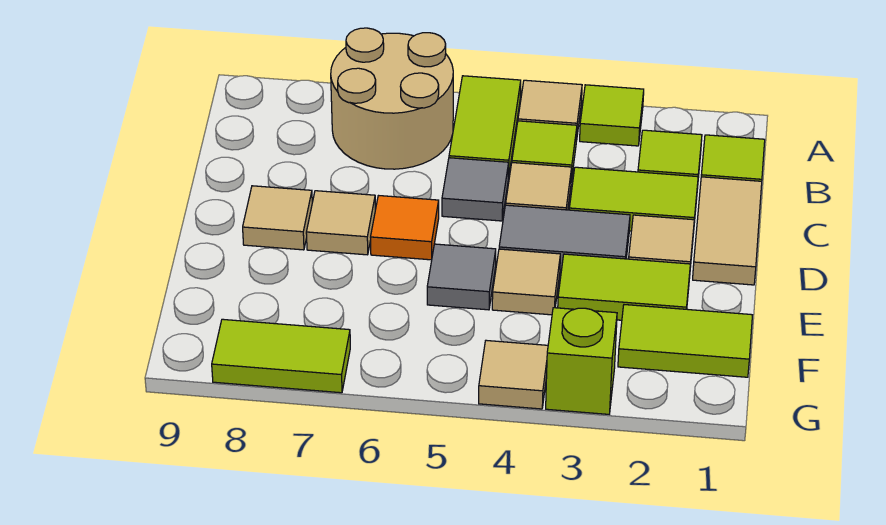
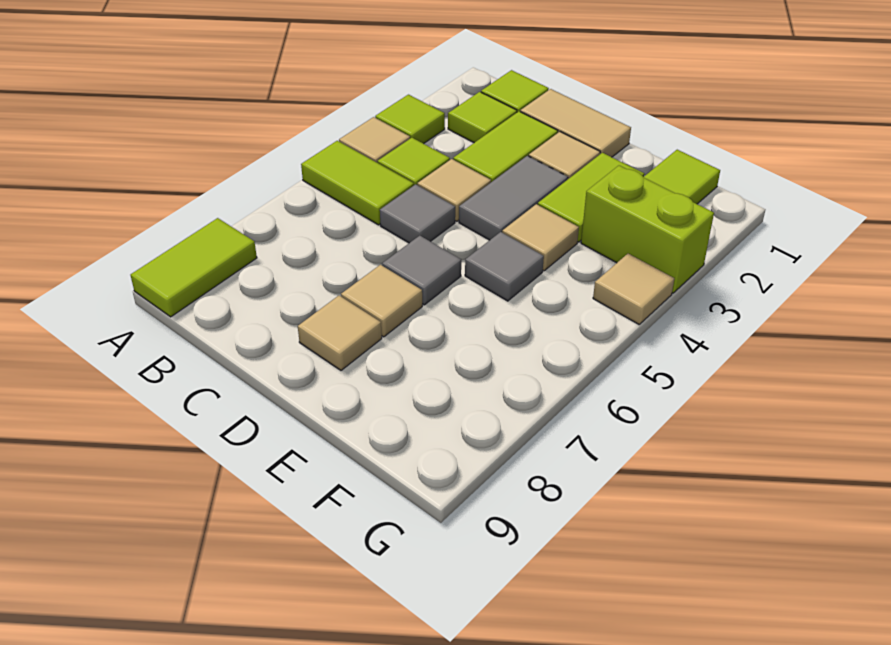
tan 2x2 round brick [331,28,453,169] -> none
orange 1x1 tile [371,196,439,260] -> grey 1x1 tile [382,236,461,305]
lime 1x1 brick [546,308,617,414] -> lime 1x2 brick [581,165,714,293]
lime 1x2 tile [212,319,350,393] -> lime 1x2 tile moved to [131,218,257,317]

